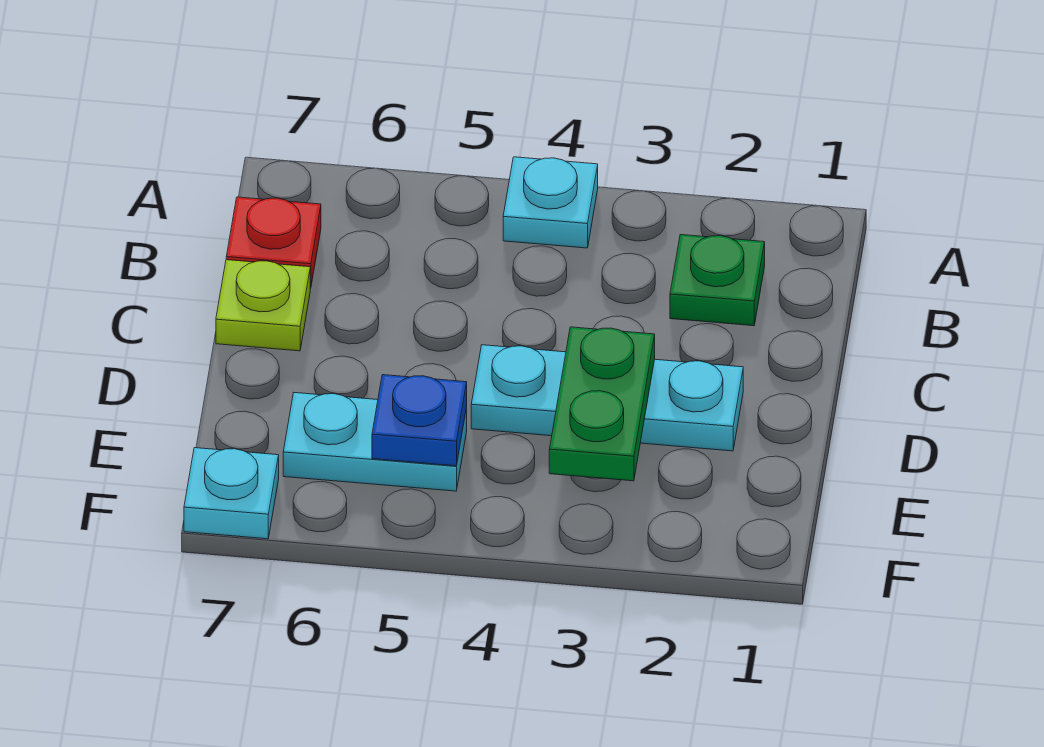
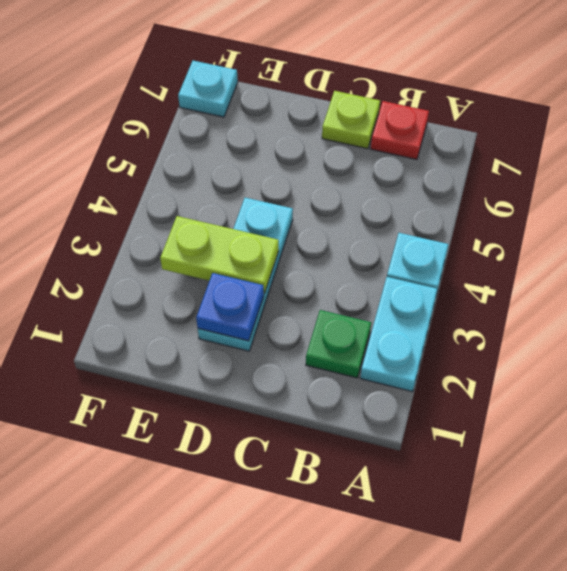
green 1x2 plate [549,327,655,481] -> lime 1x2 plate [160,216,279,293]
cyan 1x2 plate [283,393,467,491] -> cyan 1x2 plate moved to [360,277,438,392]
blue 1x1 plate [372,375,467,466] -> blue 1x1 plate moved to [196,273,264,341]

